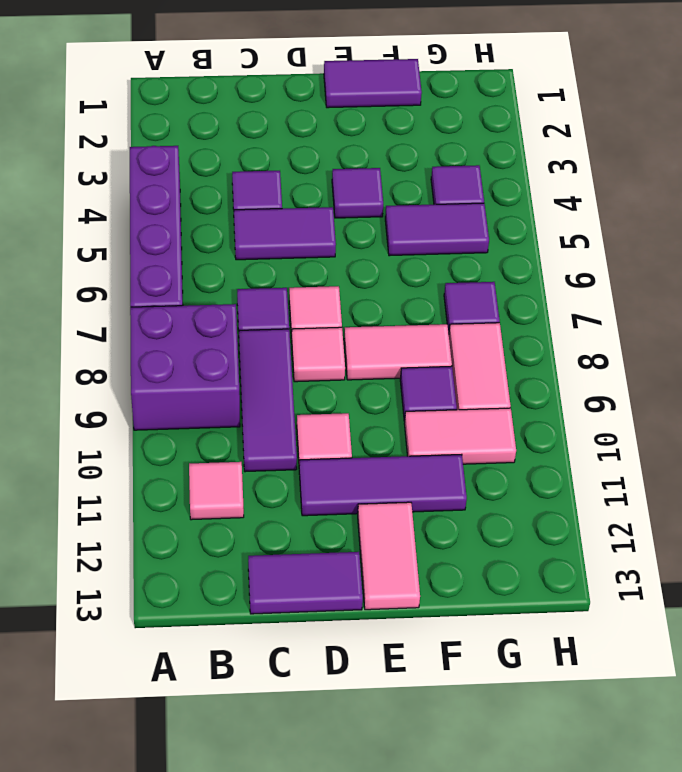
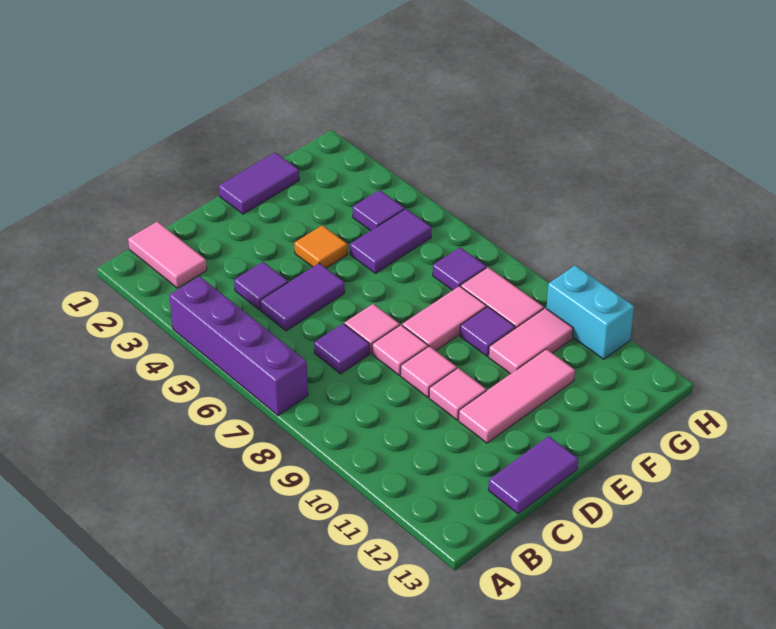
purple 2x2 brick [130,304,240,430] -> none
pink 1x1 tile [189,462,244,520] -> pink 1x1 tile moved to [401,346,457,397]
purple 1x3 tile [239,329,297,472] -> none
purple 1x3 tile [299,454,467,516] -> pink 1x3 tile [459,349,575,443]
purple 1x1 tile [332,168,383,218] -> orange 1x1 tile [294,225,348,268]
pink 1x2 tile [358,502,420,610] -> pink 1x2 tile moved to [128,222,207,288]
none -> cyan 1x2 brick [547,265,634,359]

